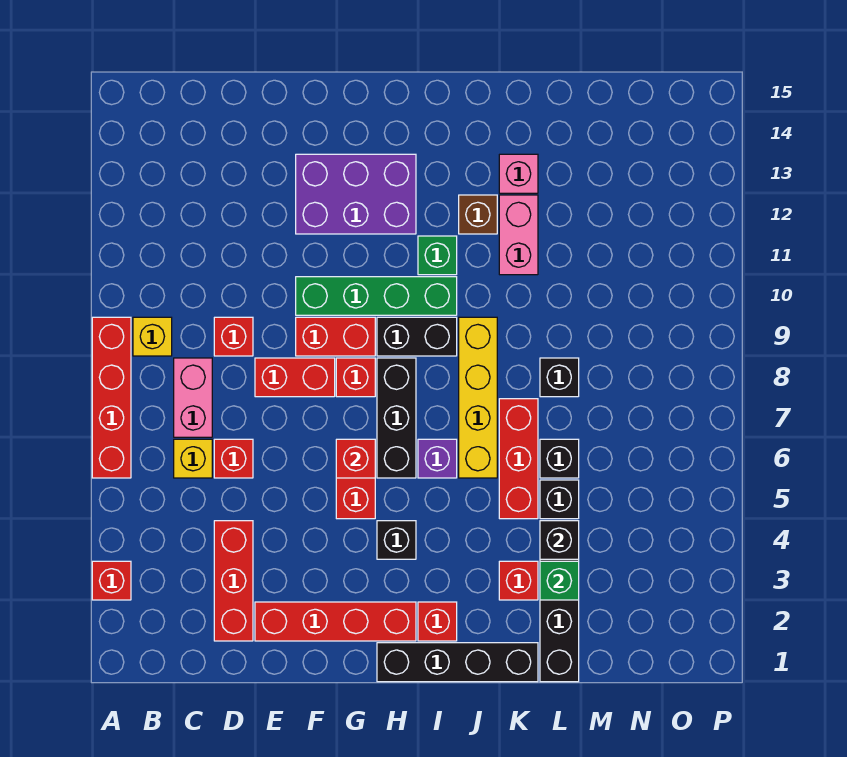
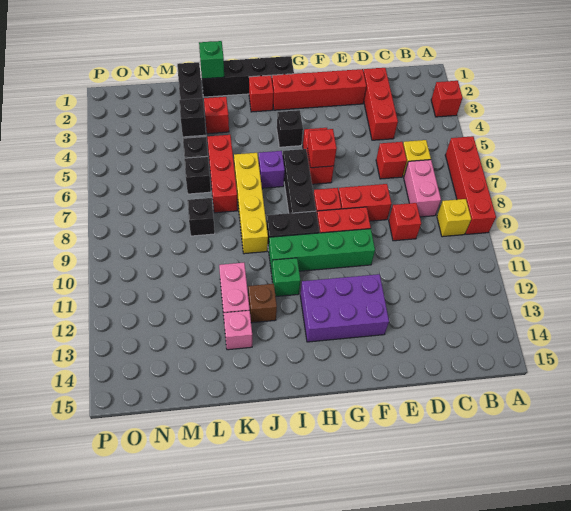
green 1x1 brick [540,561,579,600] -> green 1x1 brick moved to [199,41,224,79]

